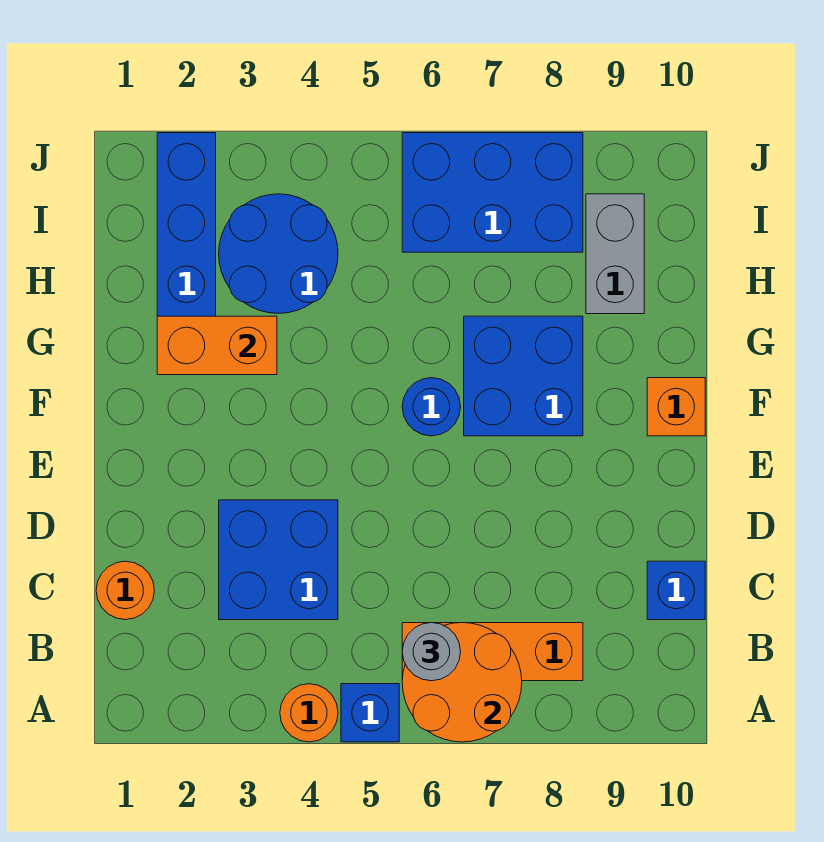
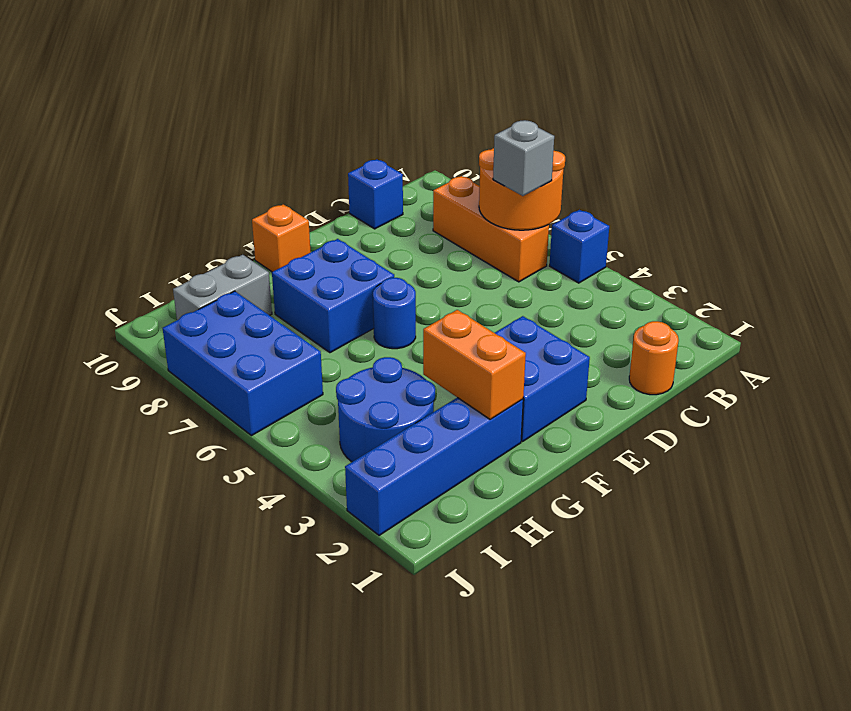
orange 1x1 round brick [280,684,338,742] -> none
grey 1x1 round brick [402,623,461,681] -> grey 1x1 brick [493,120,554,196]
blue 2x2 brick [219,500,338,620] -> blue 2x2 brick moved to [495,316,590,441]

